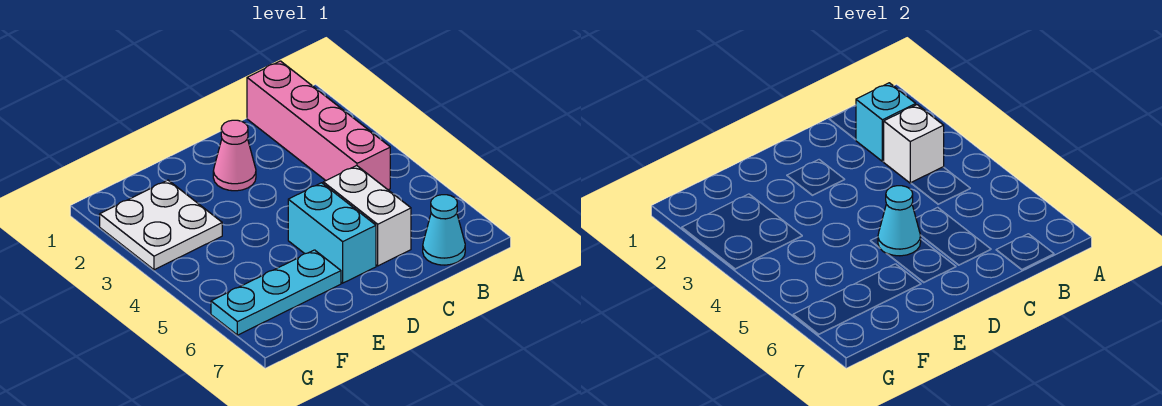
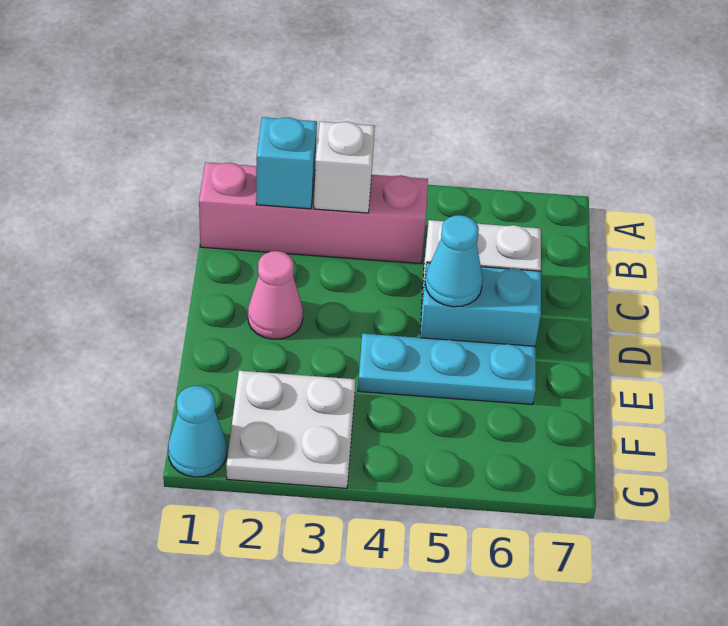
cyan 1x1 cone [423,195,465,265] -> cyan 1x1 cone moved to [168,386,227,477]
cyan 1x3 plate [211,250,341,335] -> cyan 1x3 plate turned to [358,334,536,405]

